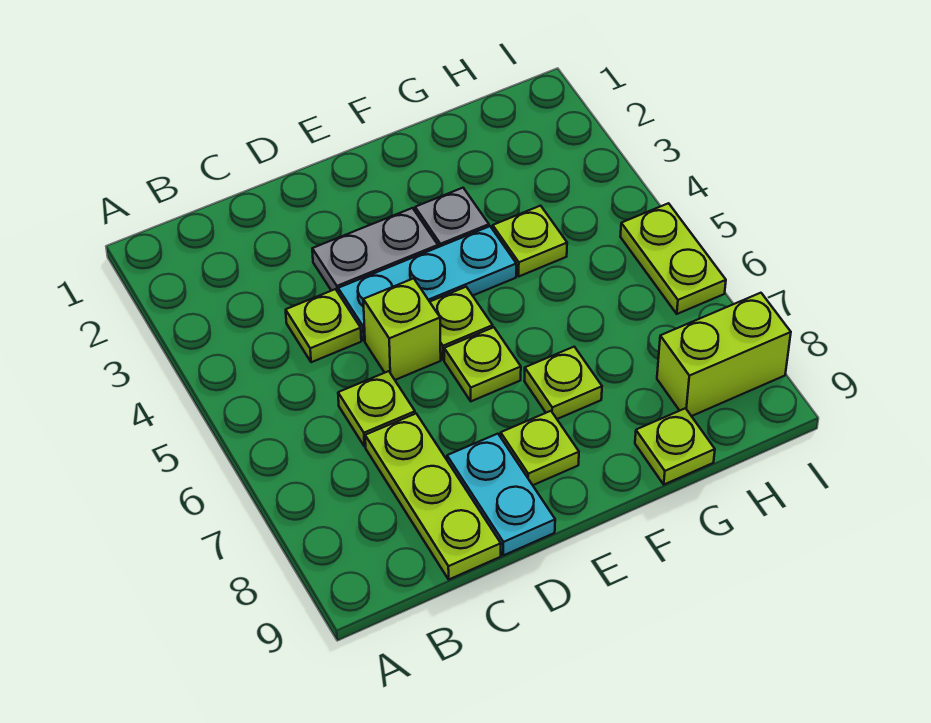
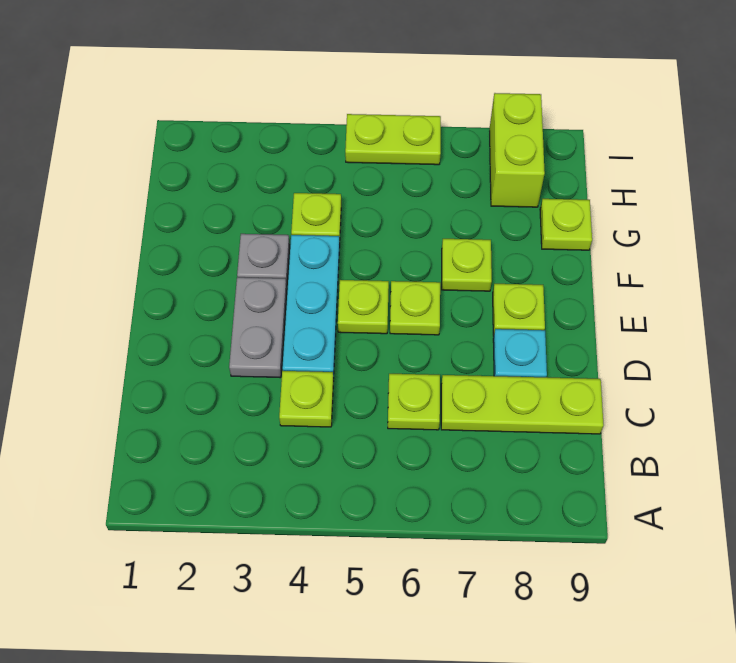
lime 1x1 brick [363,278,441,380] -> none
cyan 1x2 plate [447,434,555,555] -> cyan 1x1 plate [493,329,547,377]

